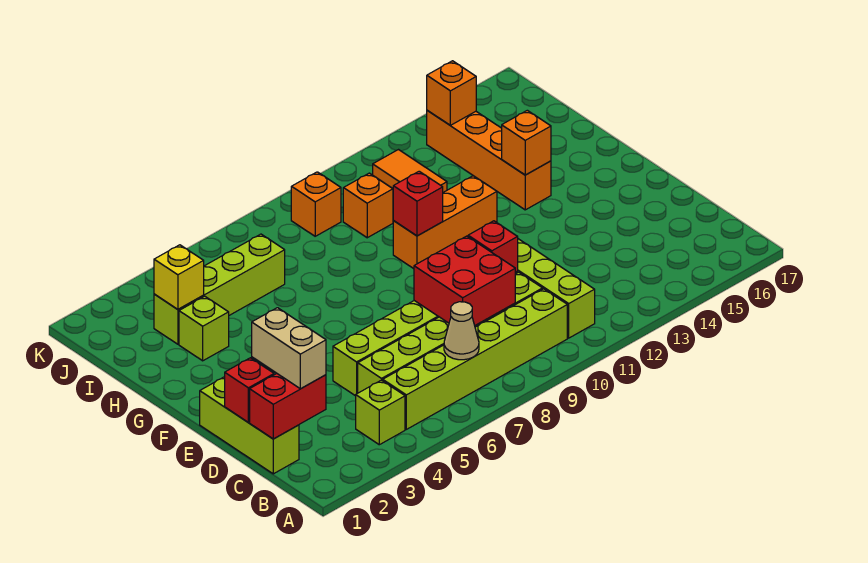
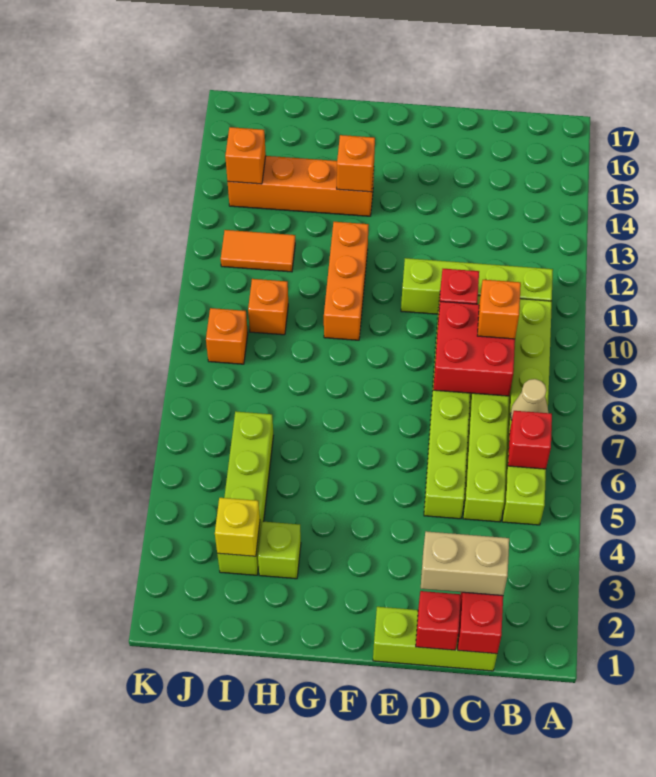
lime 1x1 brick [356,380,405,445] -> none
none -> orange 1x1 brick [477,280,521,339]
red 1x1 brick [393,171,443,236] -> red 1x1 brick moved to [508,411,552,469]

